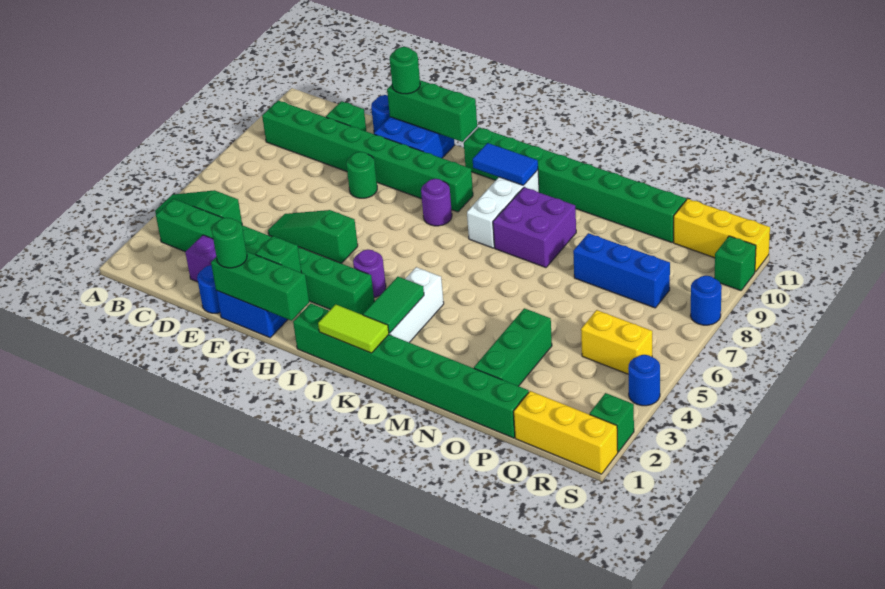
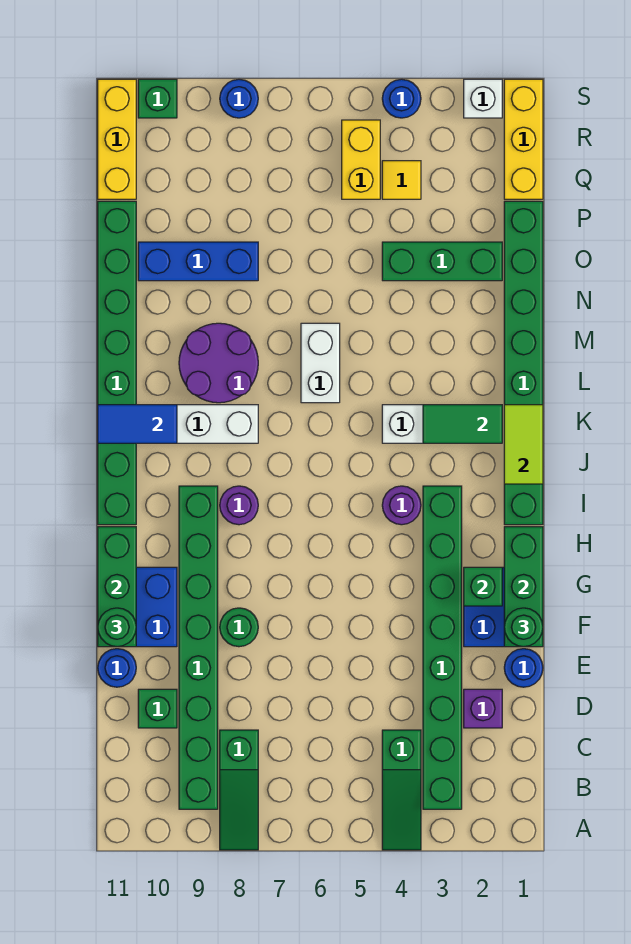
green 1x3 slope [268,210,358,263] -> green 1x3 slope moved to [220,730,258,850]
blue 1x2 tile [473,143,538,185] -> blue 1x2 tile turned to [98,405,177,443]
none -> white 1x2 brick [301,323,340,403]
purple 2x2 brick [493,187,576,268] -> purple 2x2 round brick [179,323,258,403]
blue 1x3 brick [573,233,670,308] -> blue 1x3 brick turned to [138,242,258,281]
none -> yellow 1x1 tile [382,161,421,199]
green 1x1 brick [590,393,634,452] -> white 1x1 brick [464,79,502,118]

